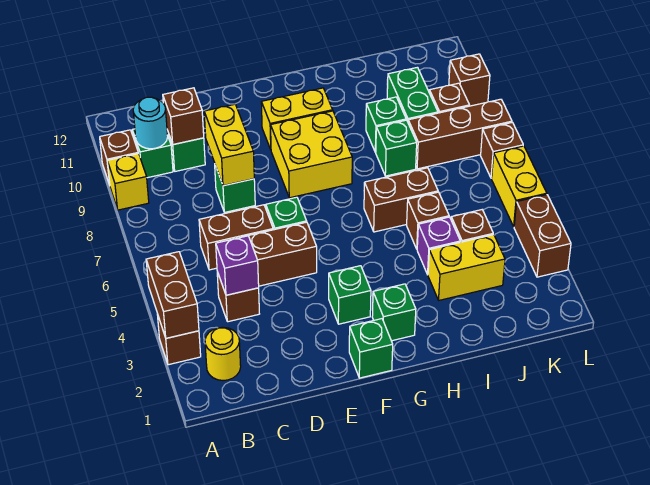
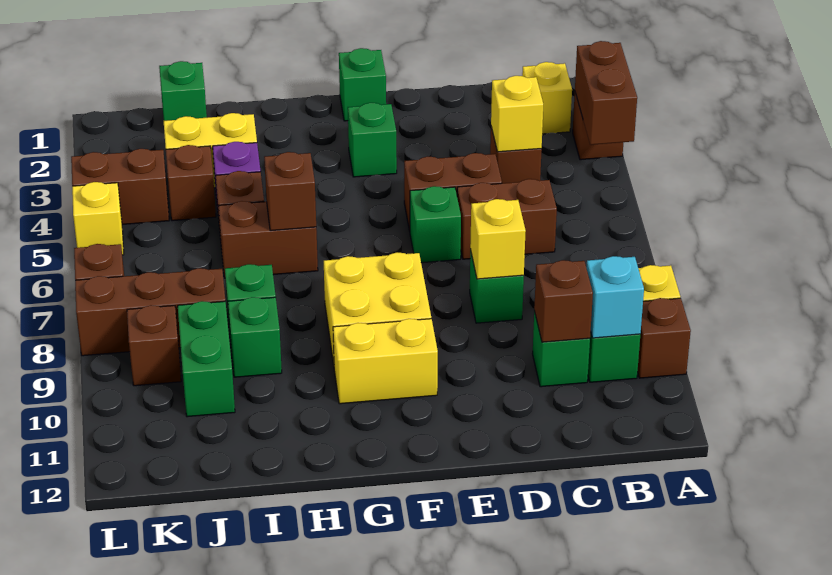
yellow 1x1 round brick [205,327,241,381] -> yellow 1x1 brick [522,62,572,134]
cyan 1x1 round brick [133,97,168,149] -> cyan 1x1 brick [586,256,644,338]
purple 1x1 brick [216,236,259,295] -> yellow 1x1 brick [491,76,543,152]
yellow 1x2 brick [204,104,254,186] -> yellow 1x1 brick [470,199,526,279]
green 1x1 brick [372,284,416,341] -> green 1x1 brick moved to [159,61,207,121]
brown 1x2 brick [514,195,571,277] -> brown 1x2 brick turned to [71,149,169,224]
yellow 1x2 brick [492,146,547,226] -> yellow 1x1 brick [72,182,124,255]
brown 1x1 brick [449,54,490,106] -> brown 1x1 brick moved to [264,152,316,231]

